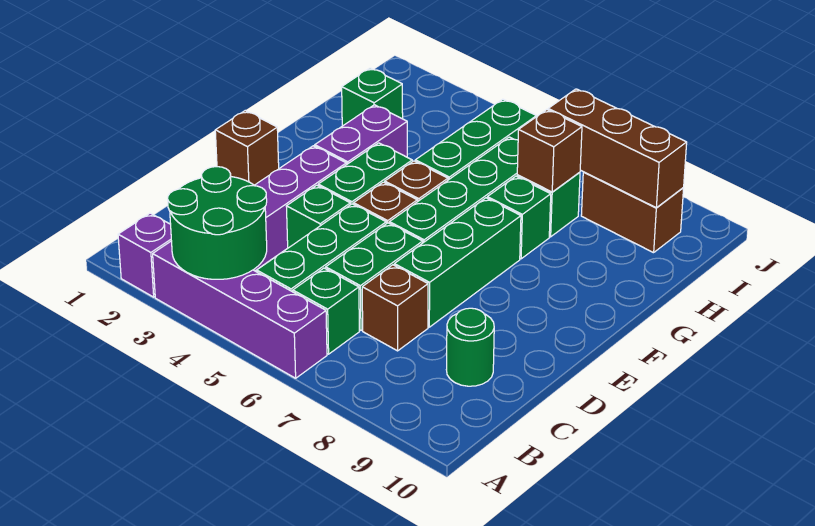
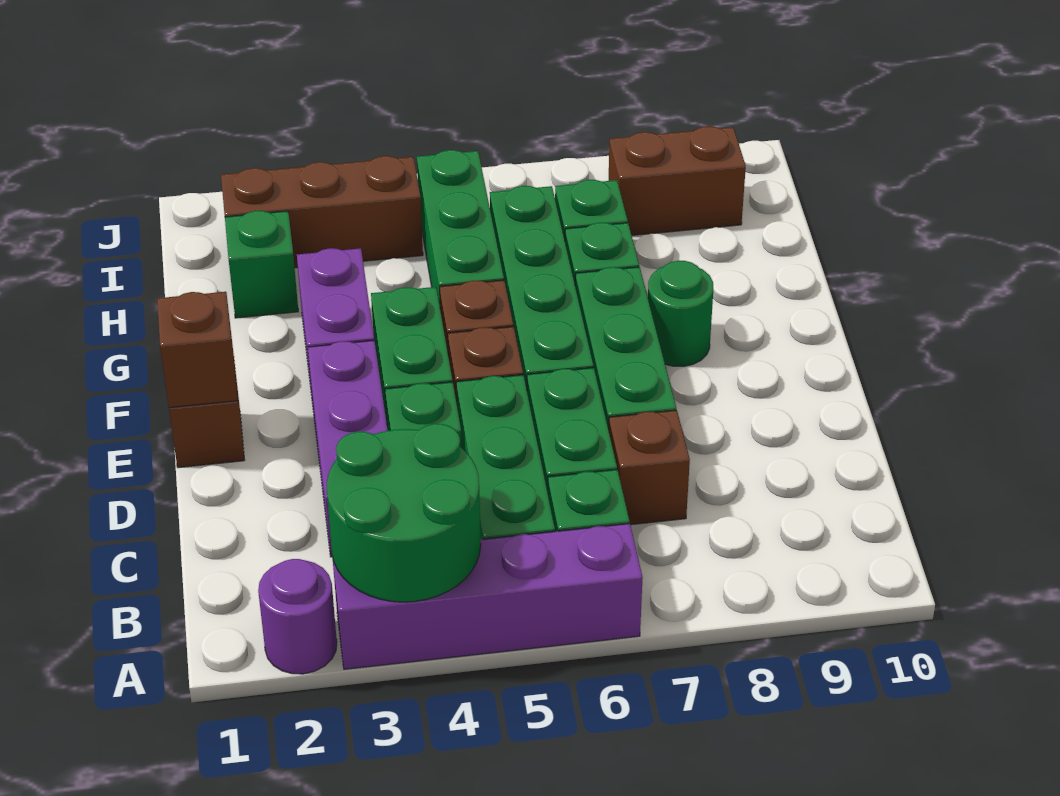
purple 1x1 brick [118,213,171,297] -> purple 1x1 round brick [258,559,337,674]
green 1x1 round brick [446,308,494,386] -> green 1x1 round brick moved to [648,261,713,366]
brown 1x1 brick [517,110,582,192] -> brown 1x1 brick moved to [157,292,238,408]
brown 1x3 brick [548,89,687,208] -> brown 1x3 brick moved to [221,156,423,268]

